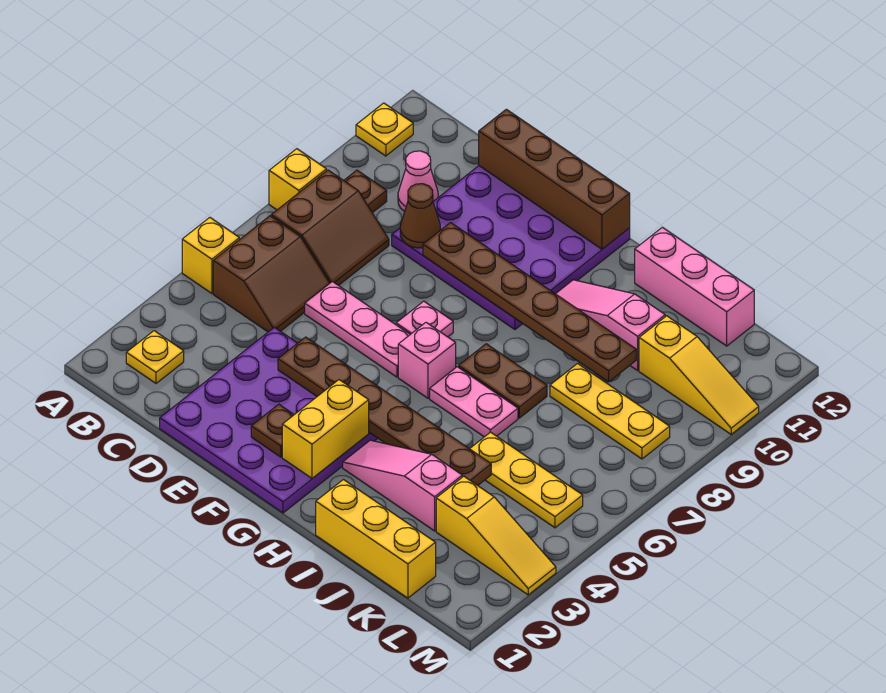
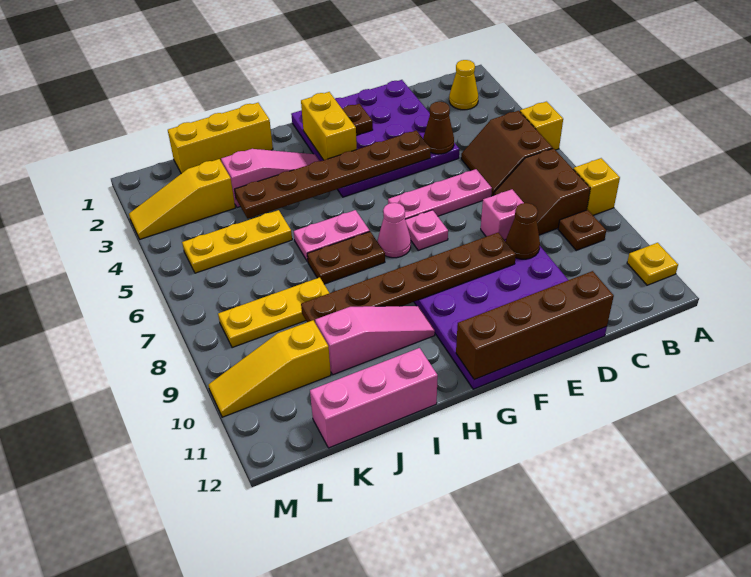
yellow 1x1 plate [126,331,184,383] -> yellow 1x1 cone [449,60,478,110]
pink 1x1 cone [398,151,438,212] -> pink 1x1 cone moved to [378,203,411,258]
none -> brown 1x1 cone [423,102,454,154]
pink 1x1 brick [398,323,456,398] -> pink 1x1 brick moved to [481,189,524,240]

